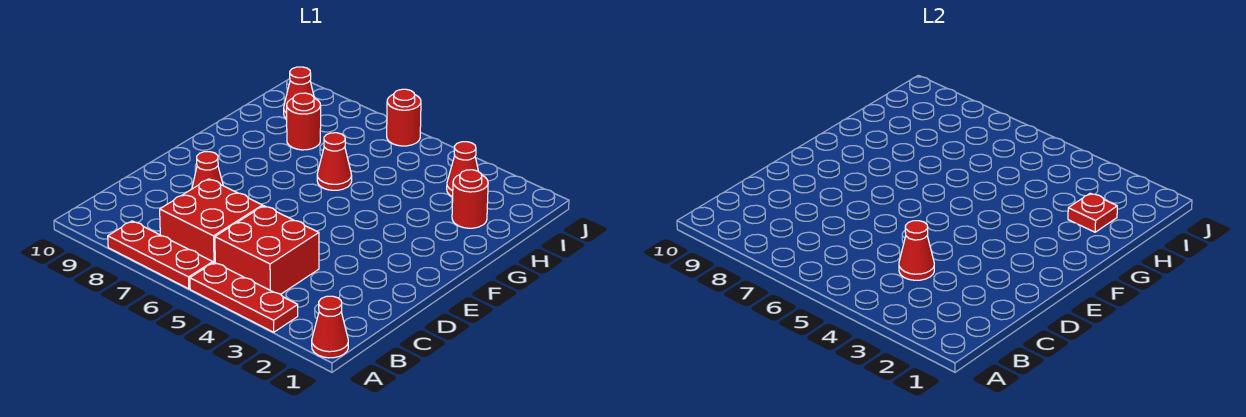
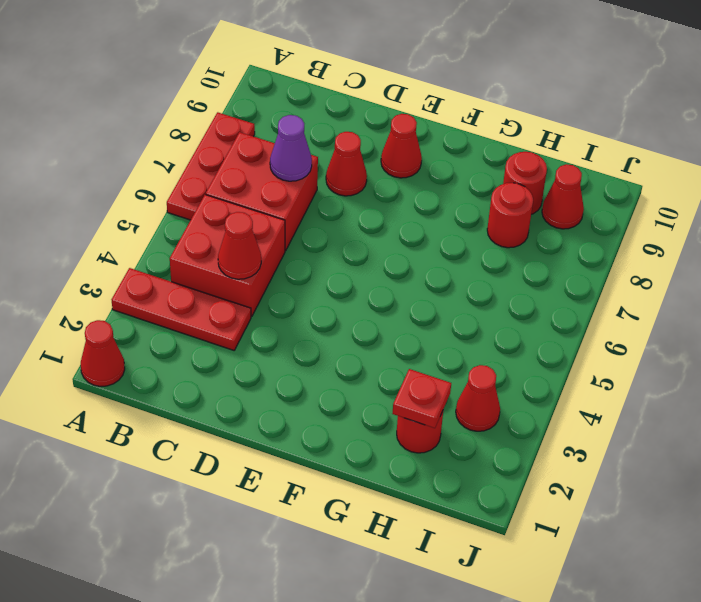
red 1x3 plate [190,262,298,332] -> red 1x3 plate turned to [112,268,251,350]
none -> purple 1x1 cone [270,115,312,181]
red 1x1 cone [317,133,352,190] -> red 1x1 cone moved to [381,114,422,178]
red 1x1 round brick [387,89,421,146] -> red 1x1 round brick moved to [503,152,547,214]

